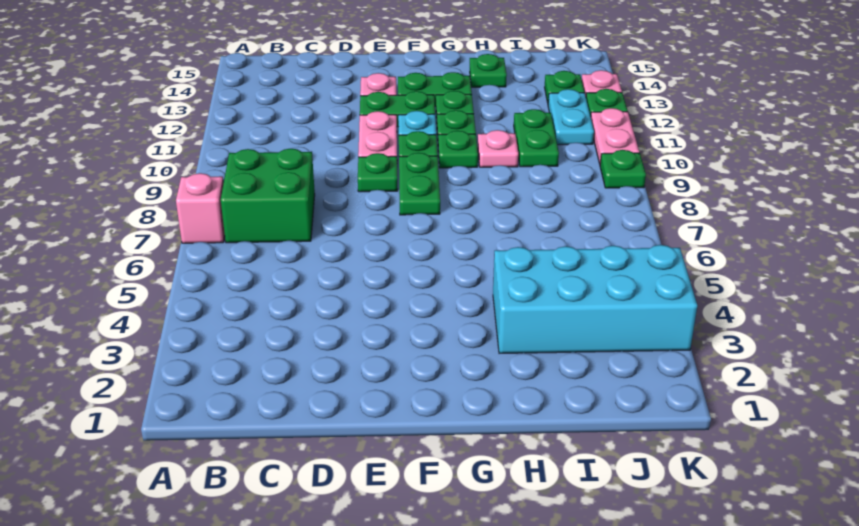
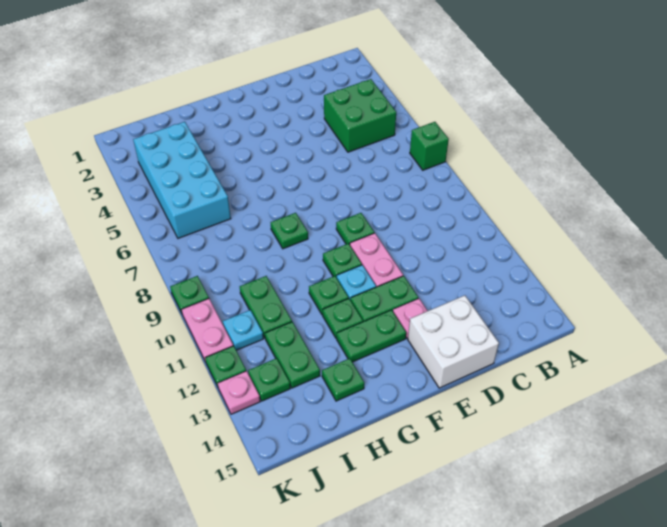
pink 1x1 brick [176,173,225,243] -> green 1x1 brick [410,122,449,170]
green 2x2 brick [221,148,315,243] -> green 2x2 brick moved to [324,79,396,152]
none -> white 2x2 brick [408,295,499,388]
green 1x2 plate [399,153,440,215] -> green 1x2 plate moved to [265,322,320,388]
green 1x1 plate [438,131,478,168] -> green 1x1 plate moved to [271,213,308,249]
cyan 2x4 brick [493,245,697,353] -> cyan 2x4 brick turned to [133,122,231,238]
pink 1x1 plate [478,130,518,167] -> none
cyan 1x2 plate [548,89,594,145] -> cyan 1x1 plate [223,310,263,350]

